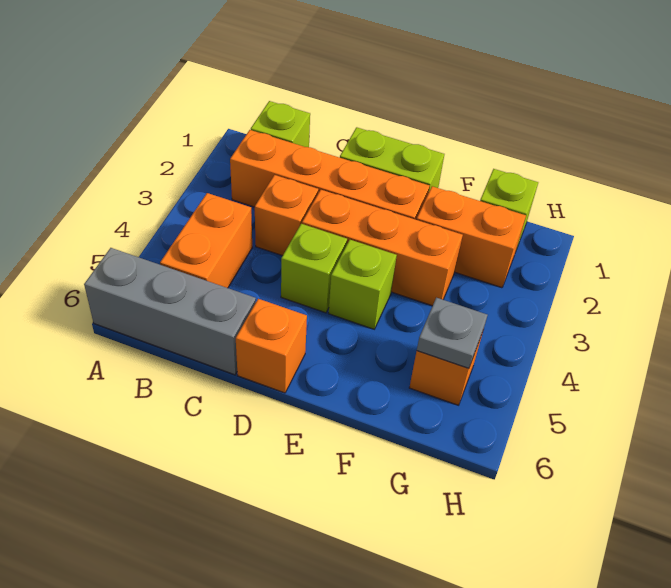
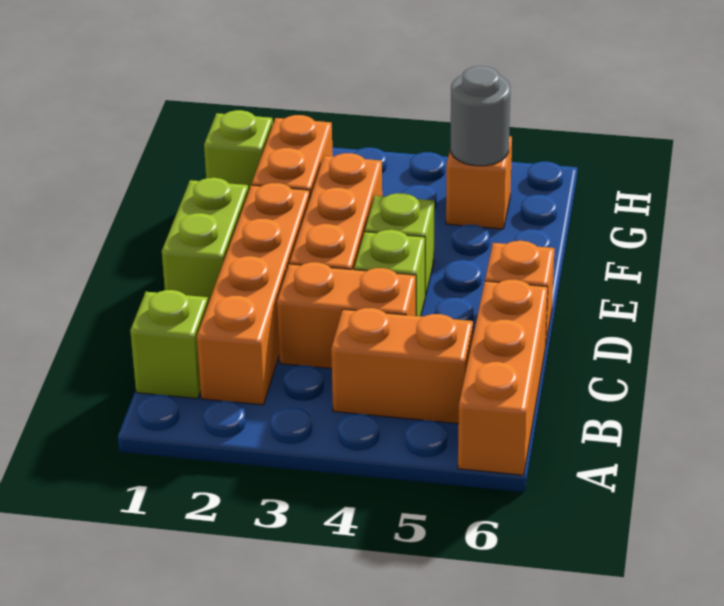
grey 1x3 brick [84,248,256,375] -> orange 1x3 brick [458,280,548,475]
orange 1x1 brick [255,175,318,256] -> orange 1x2 brick [277,262,416,368]
grey 1x1 plate [417,298,487,369] -> grey 1x1 round brick [451,66,510,166]

